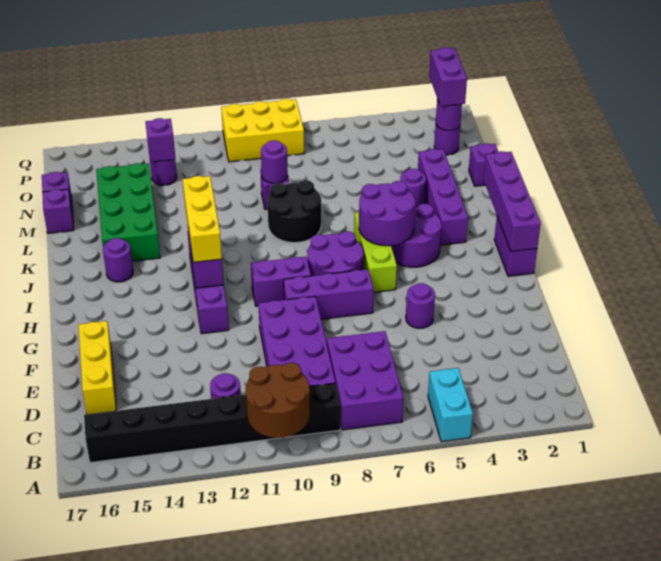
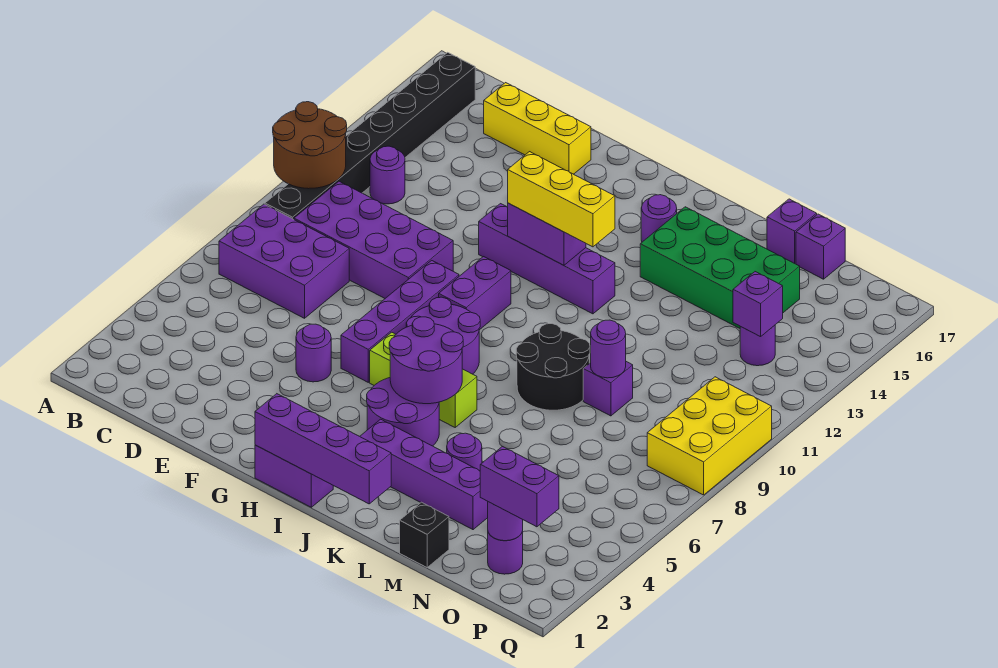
cyan 1x2 brick [428,368,473,442] -> none
purple 1x3 brick [284,269,374,319] -> purple 1x4 brick [341,260,459,382]
purple 1x1 brick [469,143,498,186] -> black 1x1 brick [400,502,449,567]

